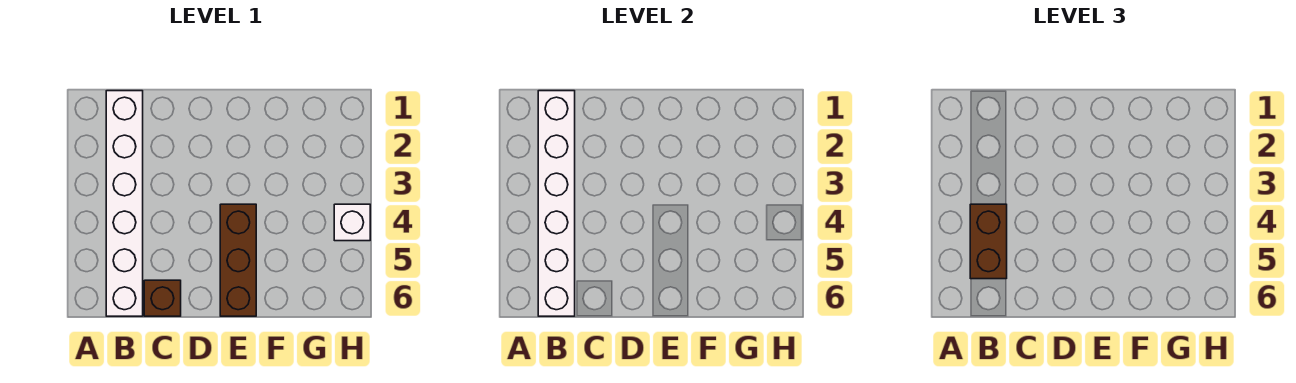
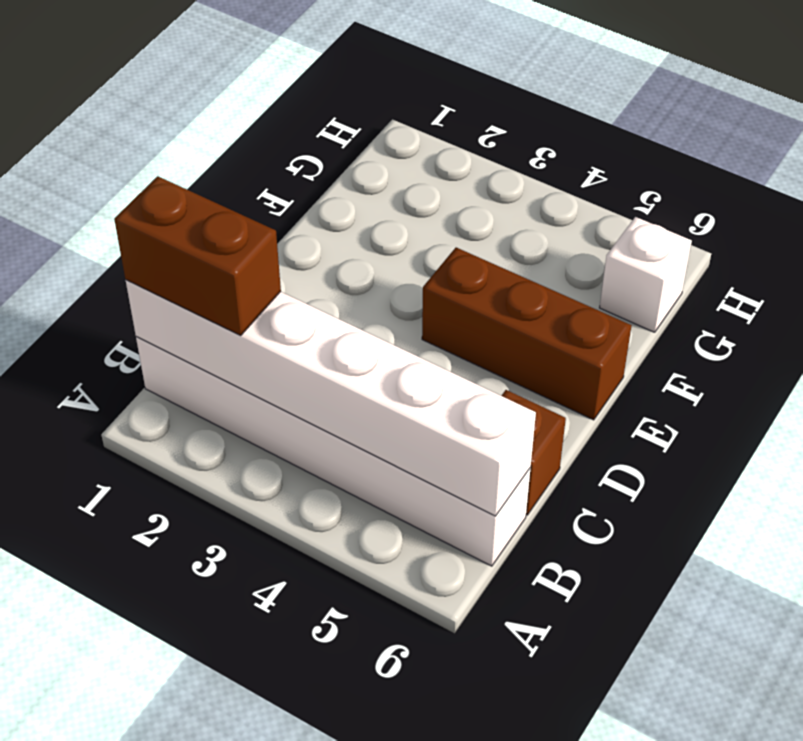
brown 1x2 brick [970,204,1007,279] -> brown 1x2 brick moved to [114,176,281,336]
white 1x1 brick [334,204,370,241] -> white 1x1 brick moved to [600,217,692,332]

